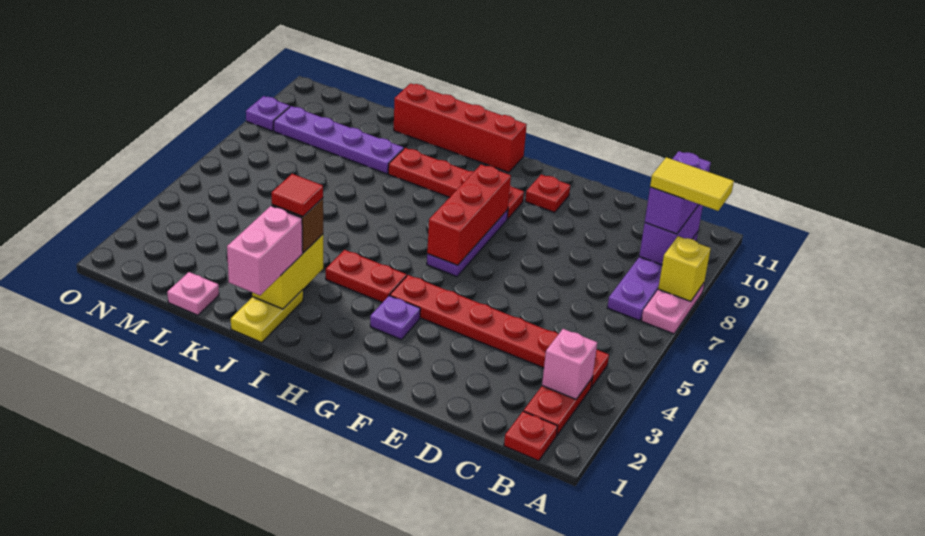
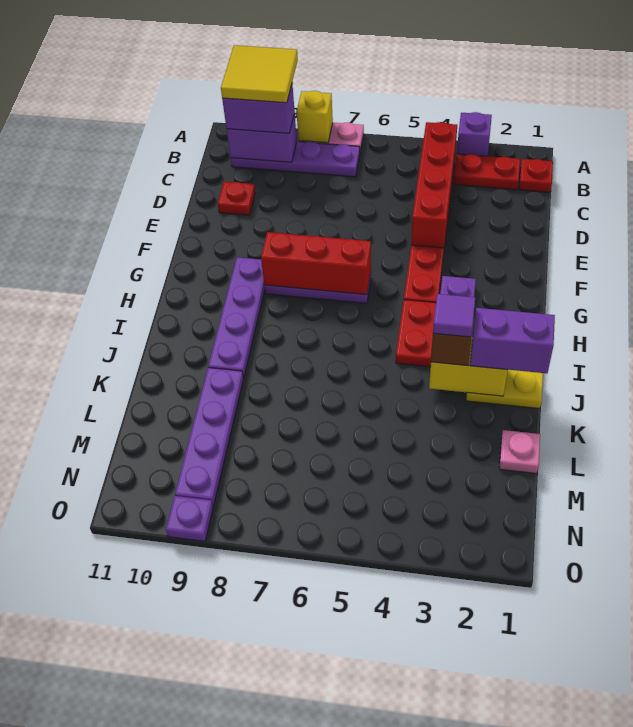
none -> purple 1x1 brick [457,112,492,156]
yellow 1x2 tile [650,157,734,211] -> yellow 2x2 tile [221,45,298,103]
pink 1x1 brick [542,329,597,399] -> none
red 1x1 plate [525,175,570,212] -> red 1x1 plate moved to [218,182,255,215]
red 1x4 plate [388,148,524,219] -> purple 1x4 plate [208,257,265,378]
red 1x4 brick [394,83,527,172] -> red 1x4 brick moved to [411,122,457,248]
pink 1x2 brick [227,206,303,295] -> purple 1x2 brick [470,308,555,373]
red 1x1 tile [272,174,323,217] -> purple 1x1 tile [433,294,475,337]

